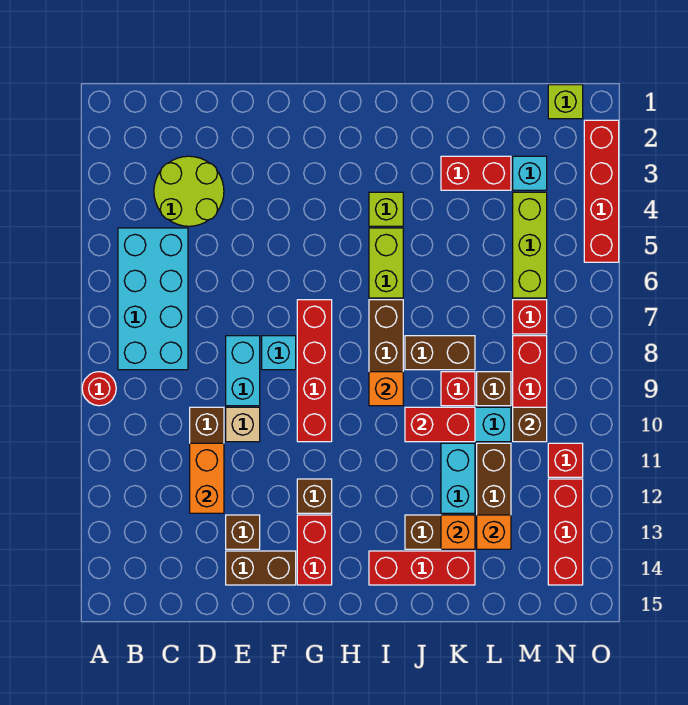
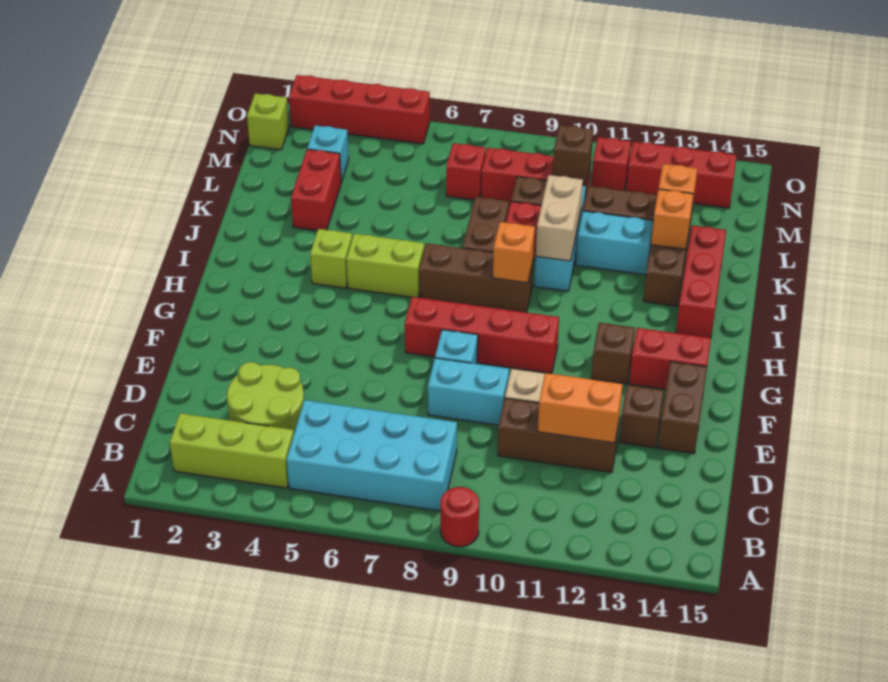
red 1x2 brick [405,407,475,442] -> tan 1x2 brick [536,175,583,261]
lime 1x3 brick [513,192,547,298] -> lime 1x3 brick moved to [170,413,294,488]

